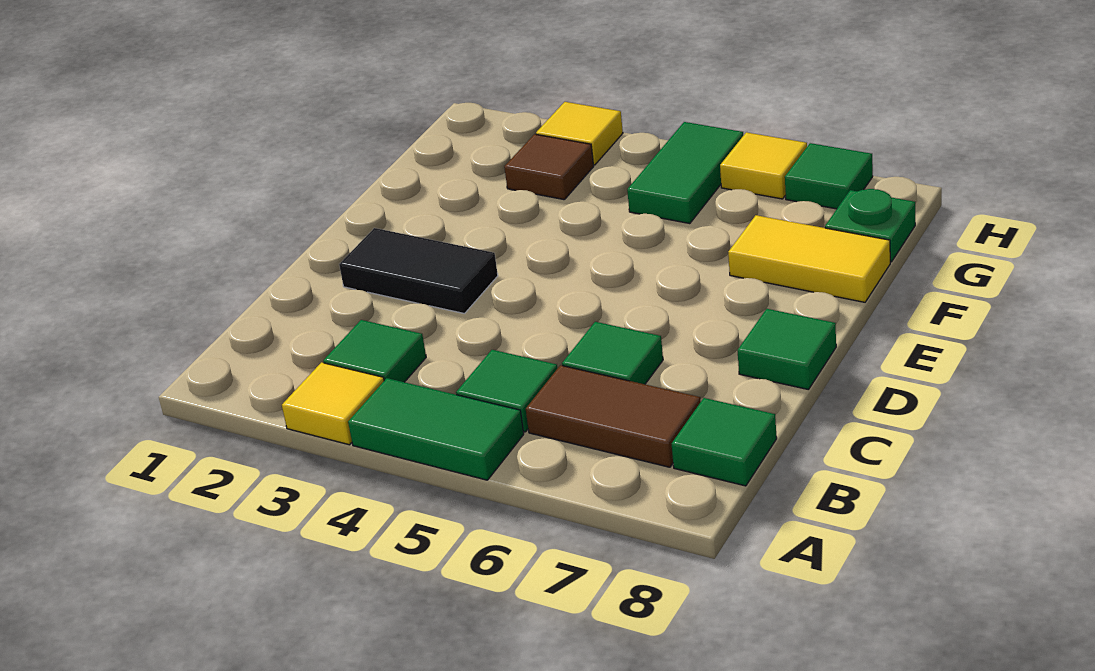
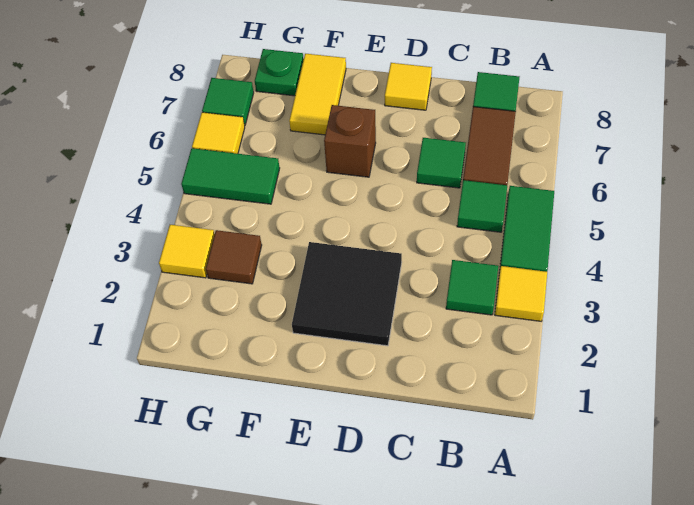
black 1x2 tile [339,228,498,314] -> black 2x2 tile [292,242,402,346]
green 1x1 tile [737,309,836,390] -> yellow 1x1 tile [385,63,432,110]
none -> brown 1x1 brick [324,105,376,177]

